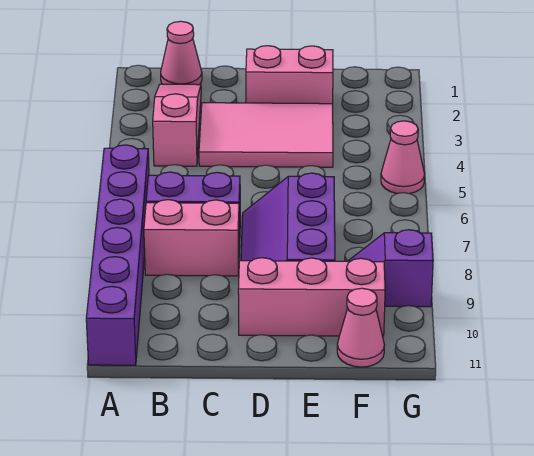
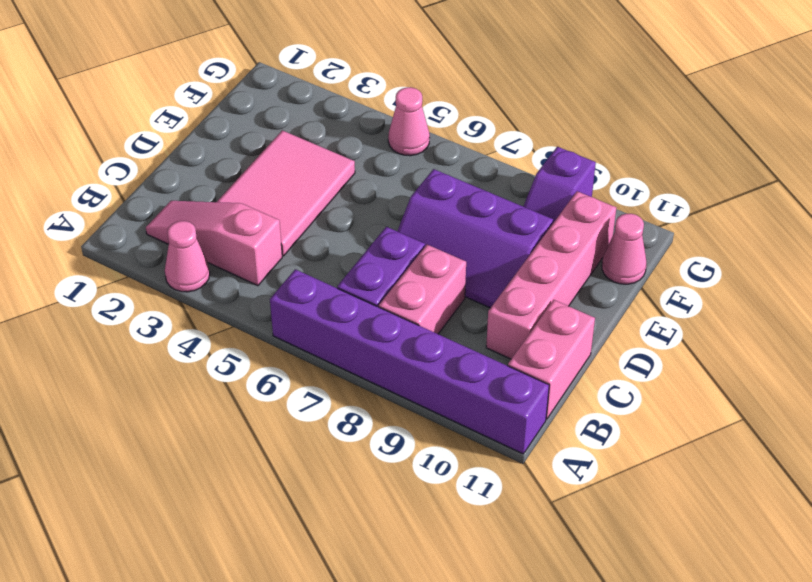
pink 1x1 cone [161,21,202,85] -> pink 1x1 cone moved to [165,221,210,292]
pink 1x2 brick [246,46,333,104] -> pink 1x2 brick moved to [508,300,595,419]
pink 1x3 brick [238,258,385,336] -> pink 1x4 brick [486,191,616,359]

